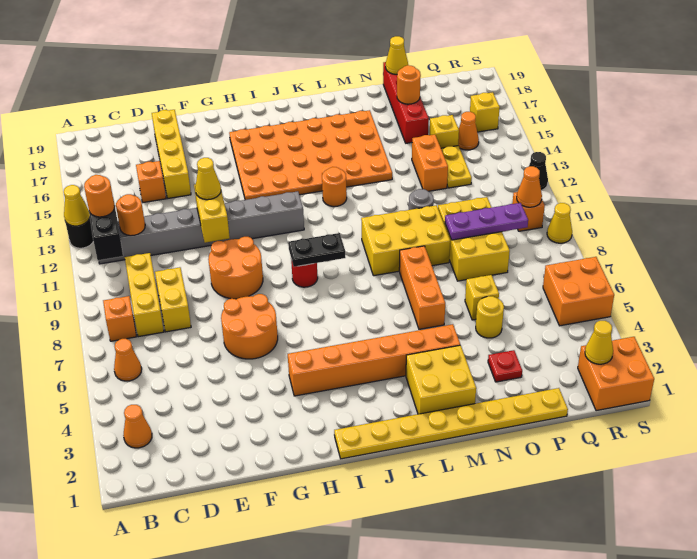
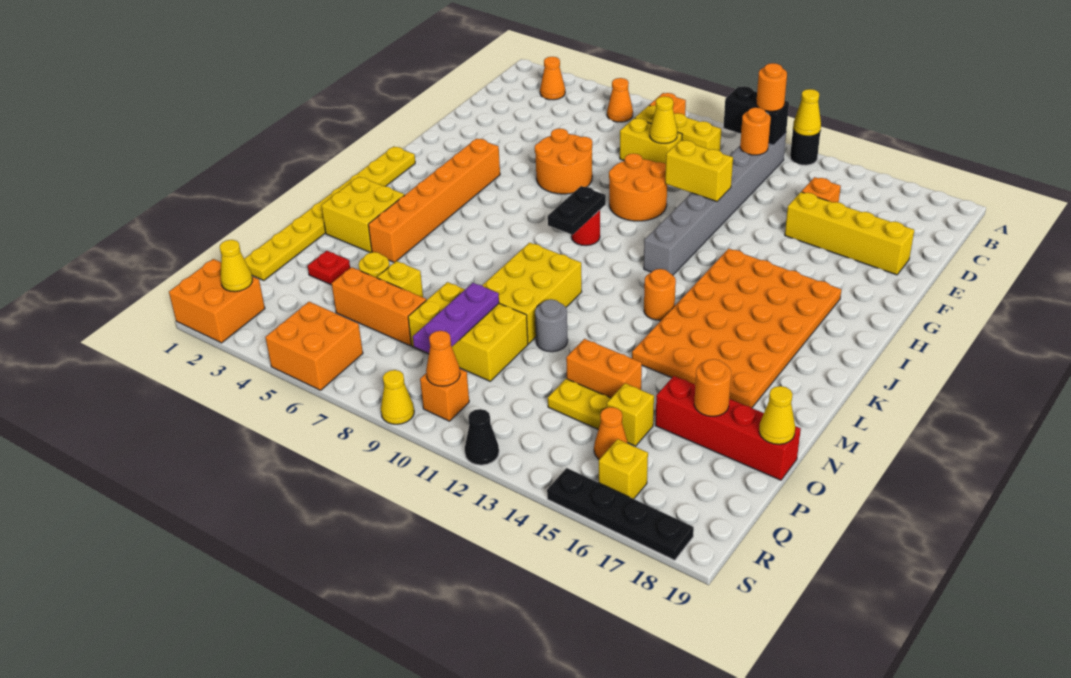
yellow 1x1 cone [195,158,221,200] -> yellow 1x1 cone moved to [650,96,677,143]
orange 1x3 brick [399,246,445,329] -> orange 1x3 brick moved to [332,267,426,346]
none -> black 1x4 plate [547,468,694,560]

